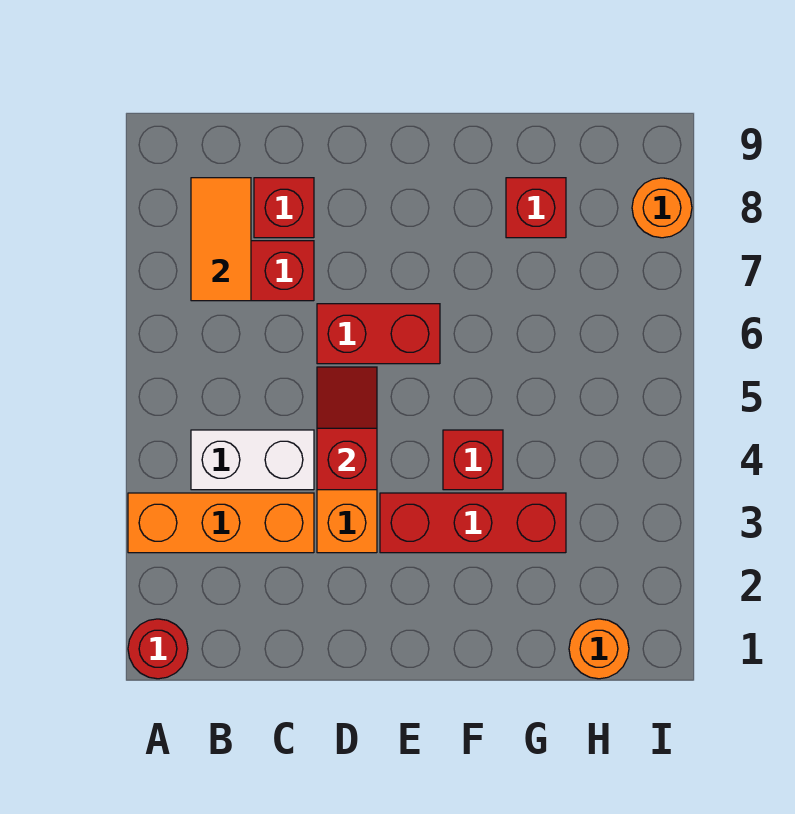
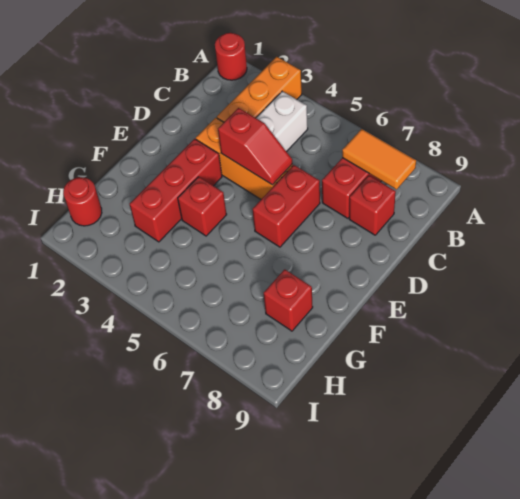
orange 1x1 round brick [569,619,629,679] -> red 1x1 round brick [63,177,102,226]
orange 1x1 round brick [632,178,692,238] -> none

